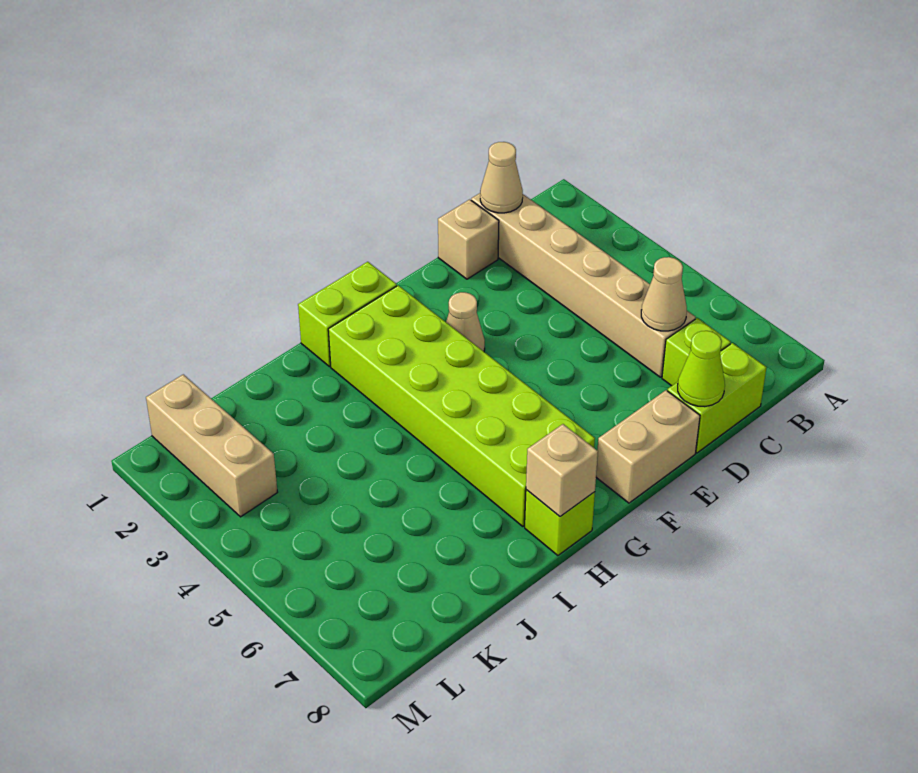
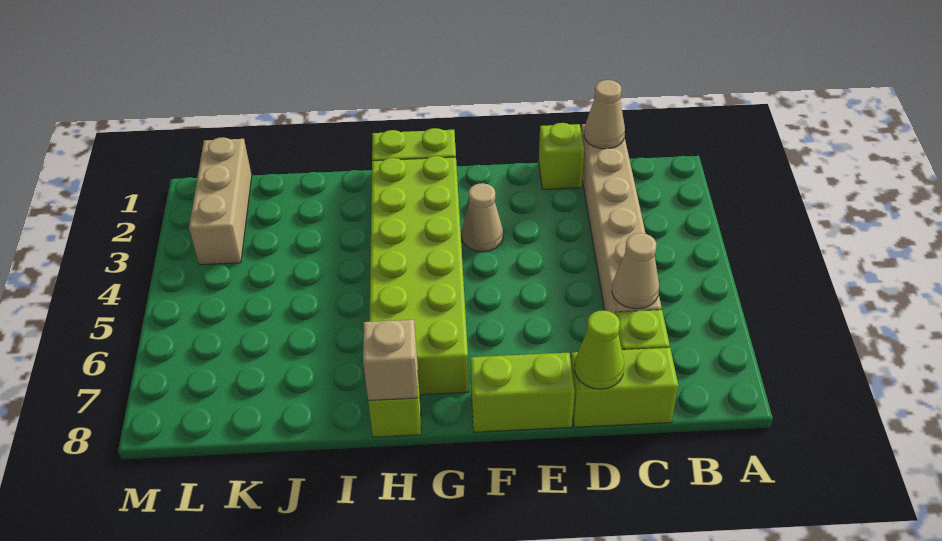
tan 1x1 brick [438,199,499,279] -> lime 1x1 brick [539,123,584,190]
tan 1x2 brick [596,390,700,503] -> lime 1x2 brick [471,353,575,432]

